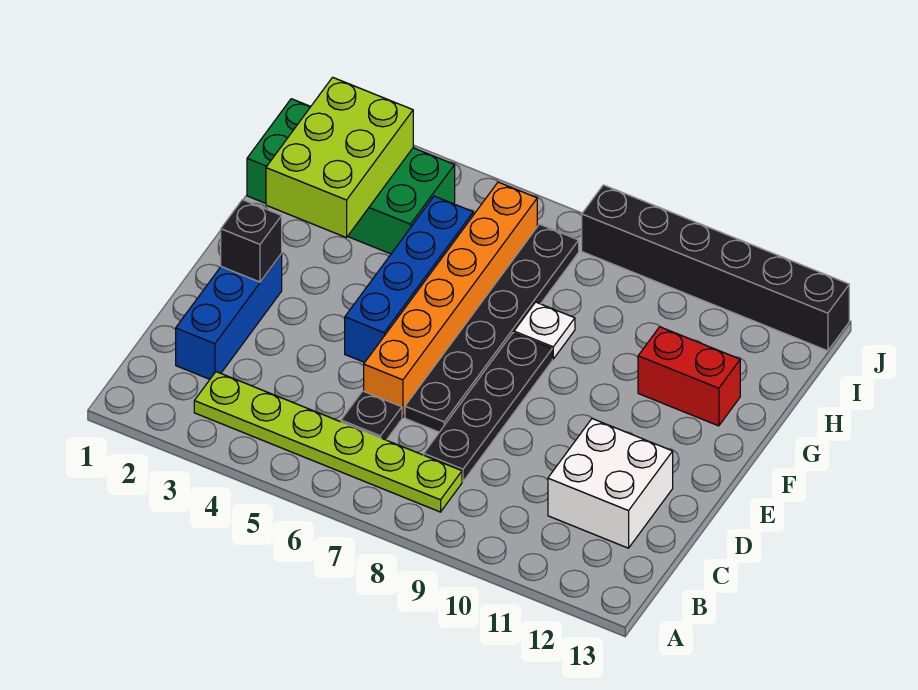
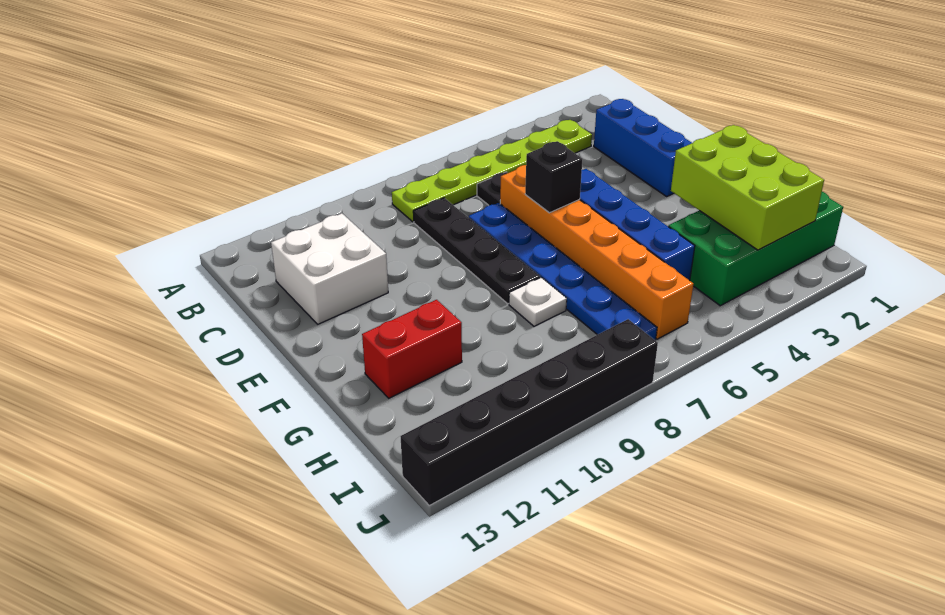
black 1x6 plate [405,224,579,432] -> blue 1x6 plate [469,203,657,340]
black 1x1 brick [221,200,282,282] -> black 1x1 brick moved to [525,141,582,213]

